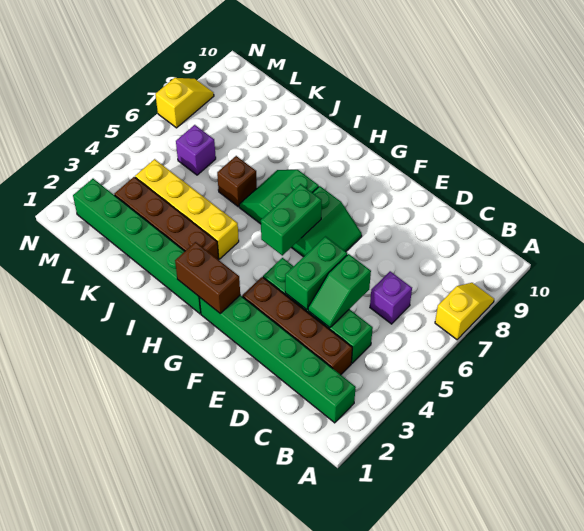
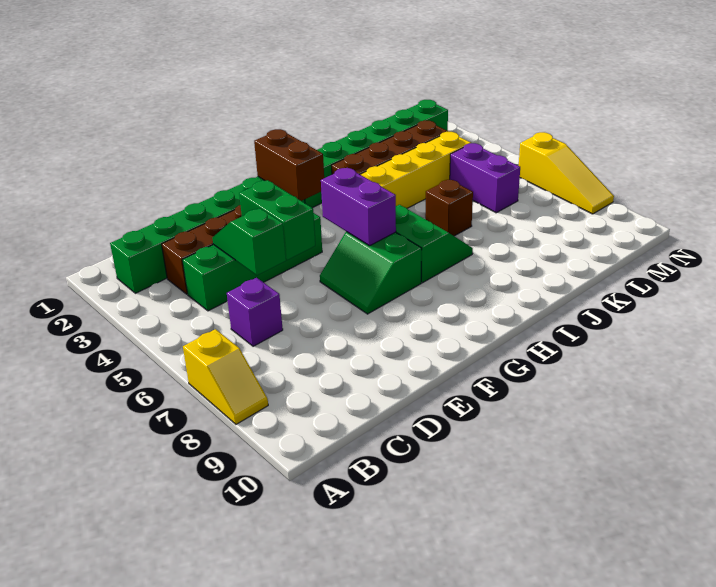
brown 1x2 brick [175,242,240,314] -> brown 1x2 brick turned to [254,129,324,201]
green 1x2 brick [261,184,322,255] -> purple 1x2 brick [321,168,396,246]
purple 1x1 brick [176,125,216,175] -> purple 1x2 brick [450,143,520,213]
yellow 1x2 slope [155,78,214,128] -> yellow 1x3 slope [519,132,614,214]

